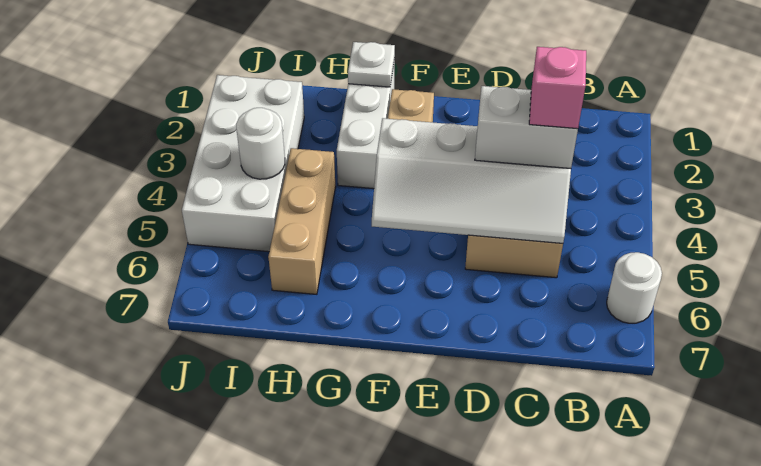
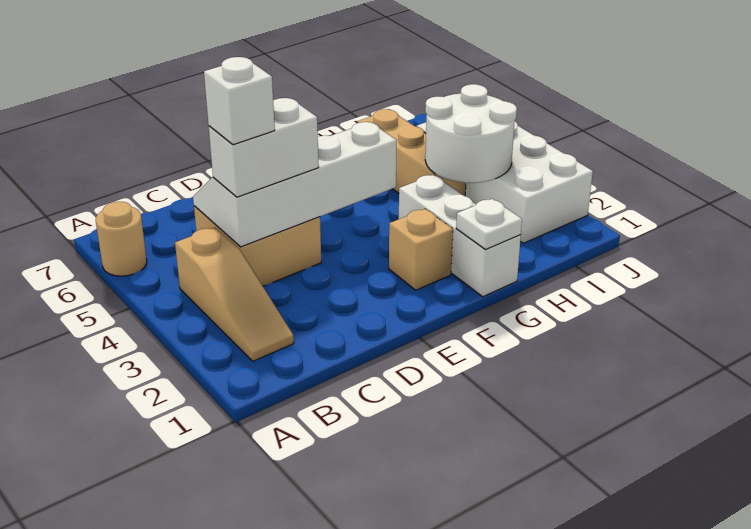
white 1x1 round brick [607,252,662,323] -> tan 1x1 round brick [96,202,147,276]
none -> tan 1x3 slope [175,228,294,361]
pink 1x1 brick [529,47,586,129] -> white 1x1 brick [204,57,275,145]
white 1x1 round brick [236,108,285,179] -> white 2x2 round brick [425,84,517,183]

